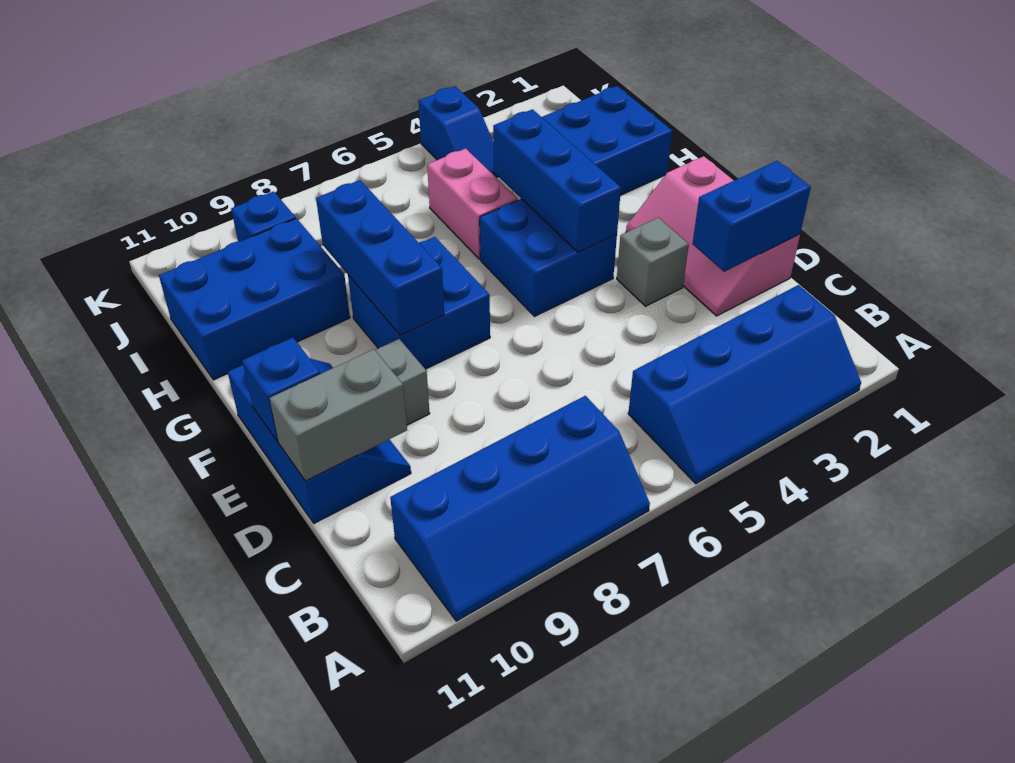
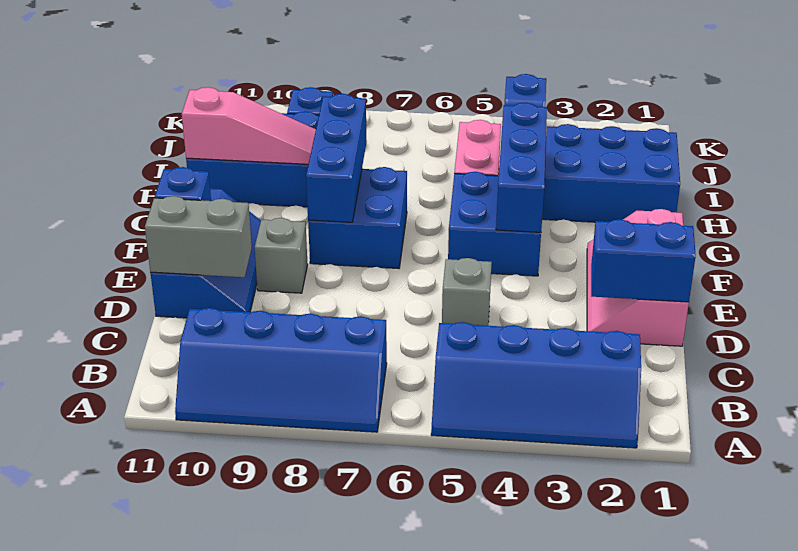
grey 1x1 brick [617,218,689,306] -> grey 1x1 brick moved to [442,258,492,326]
none -> pink 1x3 slope [182,87,316,164]

